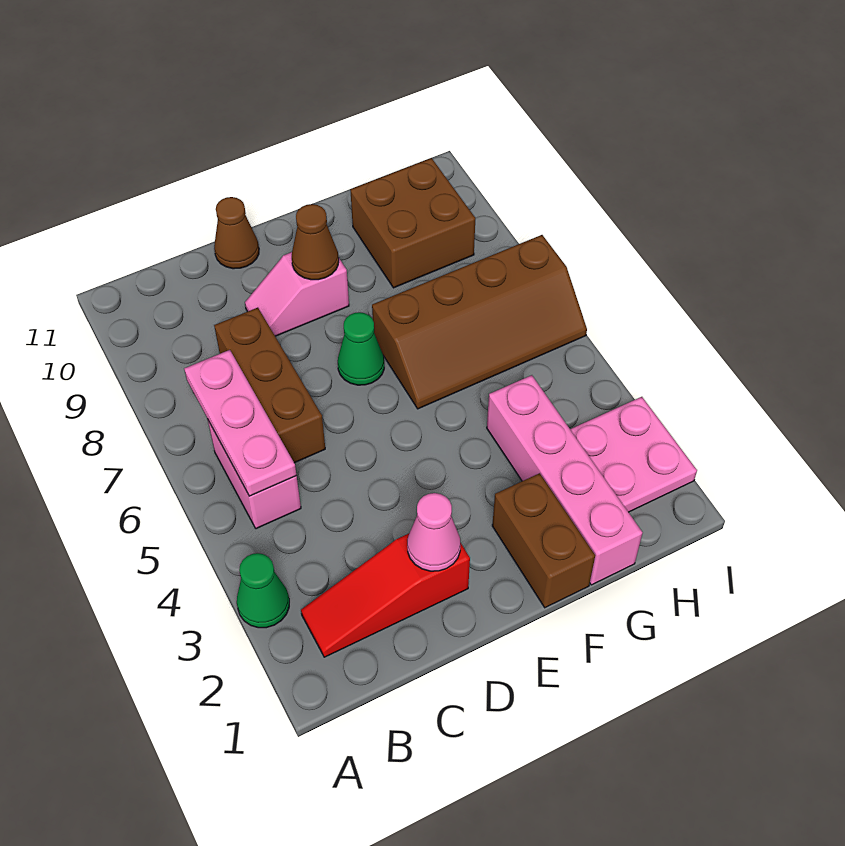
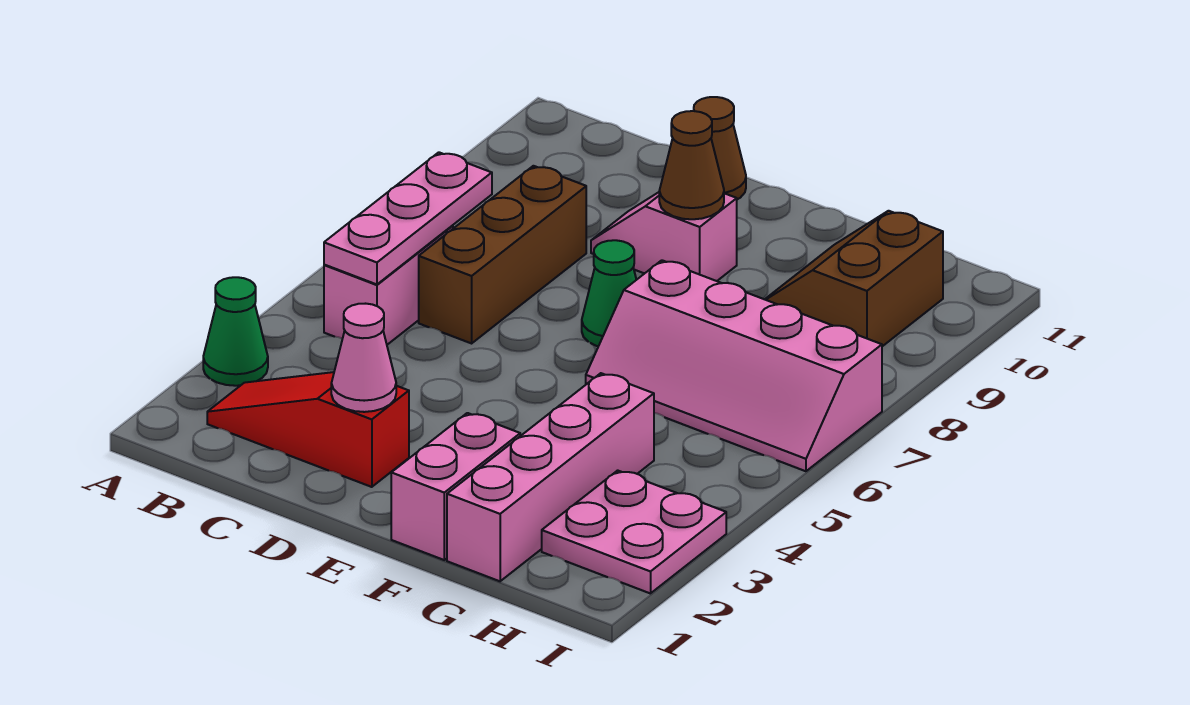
brown 1x2 brick [492,473,595,608] -> pink 1x2 brick [391,413,520,560]
brown 2x4 slope [372,235,587,409] -> pink 2x4 slope [586,260,882,471]
brown 2x2 brick [350,158,475,288] -> brown 2x2 slope [765,211,943,346]

